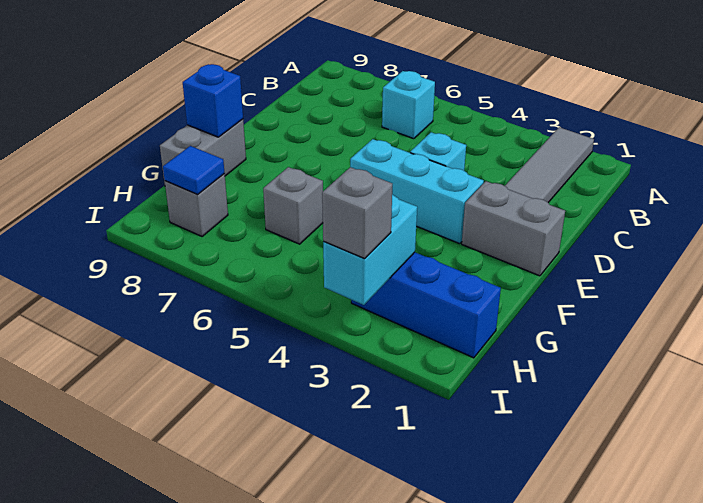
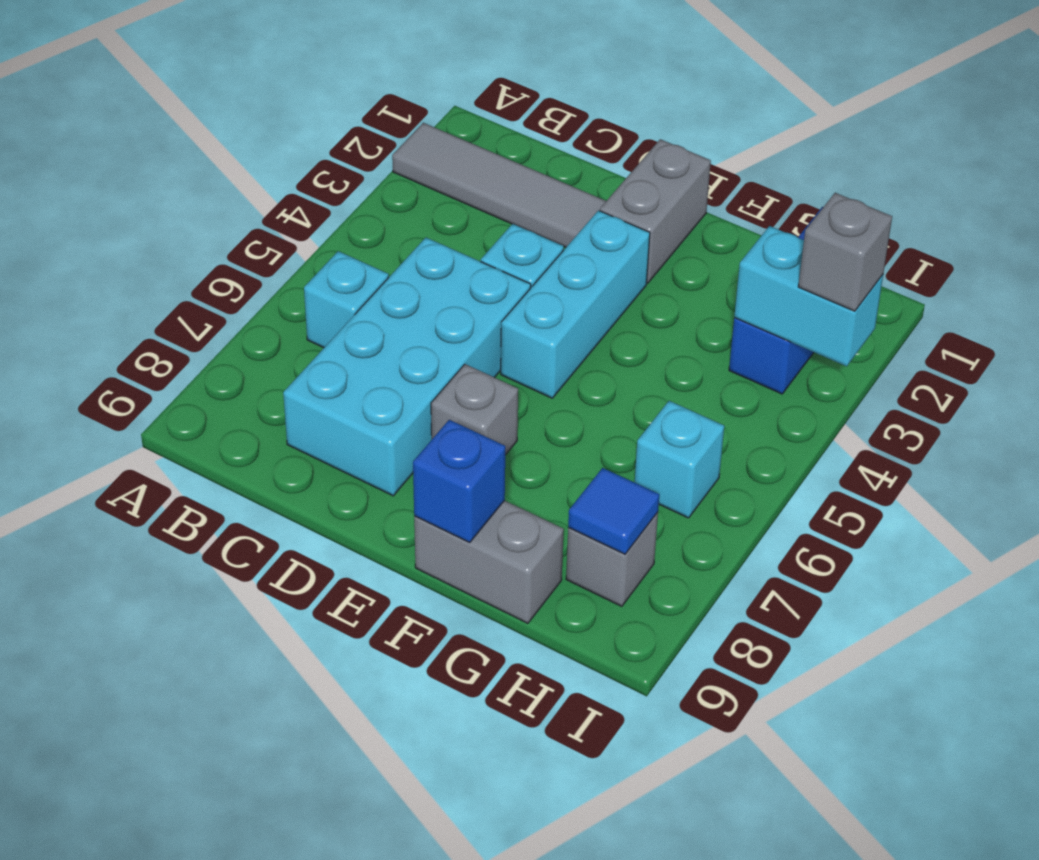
none -> cyan 2x4 brick [283,238,531,496]
grey 1x1 brick [263,167,323,244] -> grey 1x1 brick moved to [431,364,518,455]
none -> cyan 1x1 brick [635,401,724,518]

